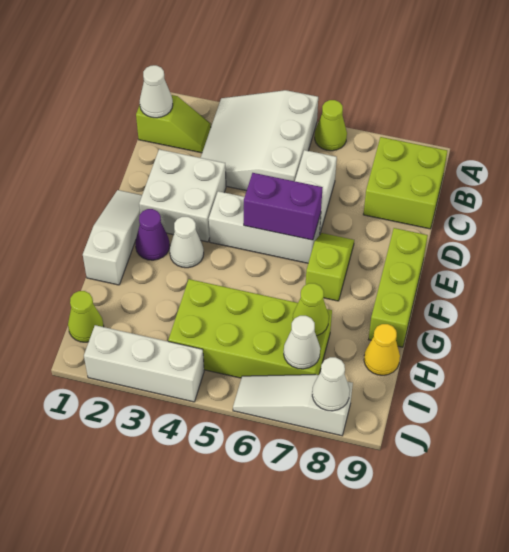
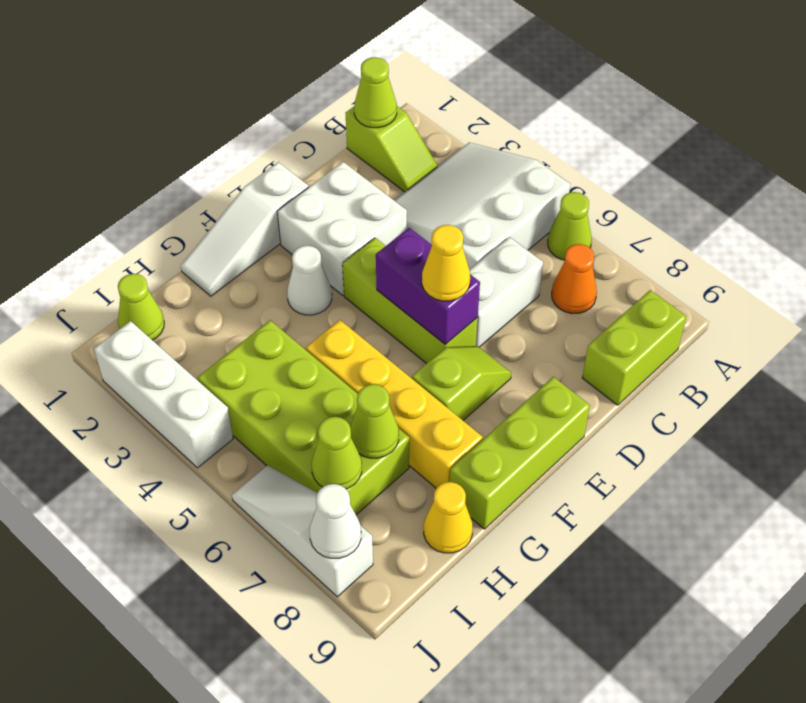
white 1x1 cone [140,65,173,118] -> lime 1x1 cone [354,57,397,128]
none -> orange 1x1 cone [552,244,597,313]
lime 2x2 brick [363,137,447,229] -> lime 1x2 brick [583,290,686,405]
white 1x3 slope [83,190,142,285] -> white 1x3 slope turned to [181,162,308,296]
white 1x3 brick [209,191,321,263] -> lime 1x3 brick [343,238,478,364]
none -> yellow 1x1 cone [422,225,470,301]
purple 1x1 cone [135,209,170,260] -> none
none -> yellow 1x4 brick [306,320,483,488]
white 1x1 cone [284,316,320,369] -> lime 1x1 cone [312,417,362,489]

